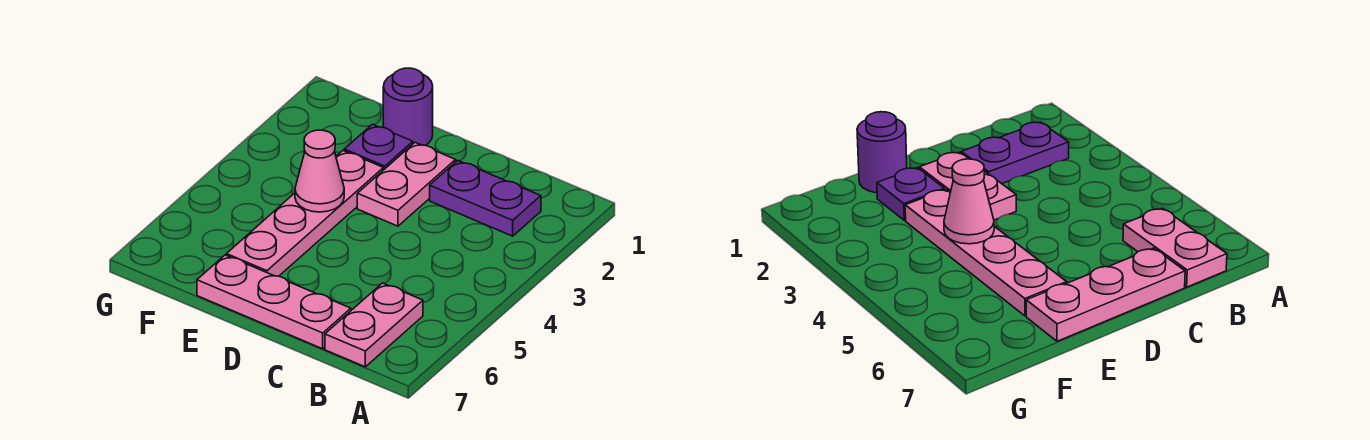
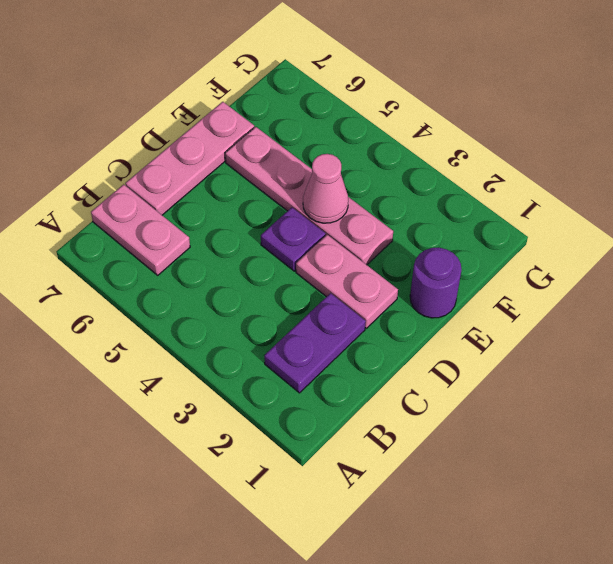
purple 1x1 plate [344,124,413,170] -> purple 1x1 plate moved to [261,207,325,271]

